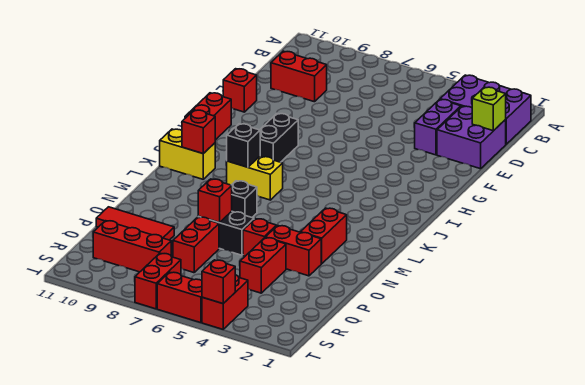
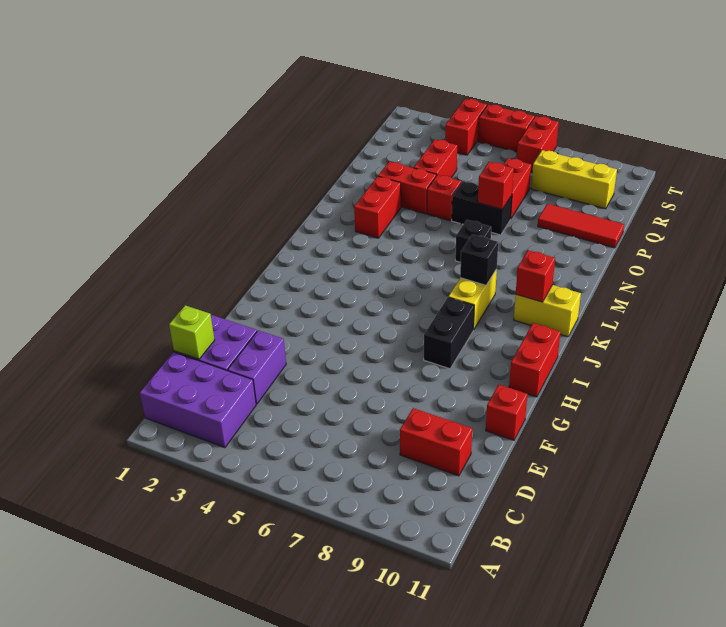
yellow 1x2 brick [227,156,283,200] -> yellow 1x2 brick turned to [448,269,497,330]
red 1x3 brick [93,221,171,272] -> yellow 1x3 brick [531,150,617,209]
red 1x1 brick [202,260,235,304] -> none

